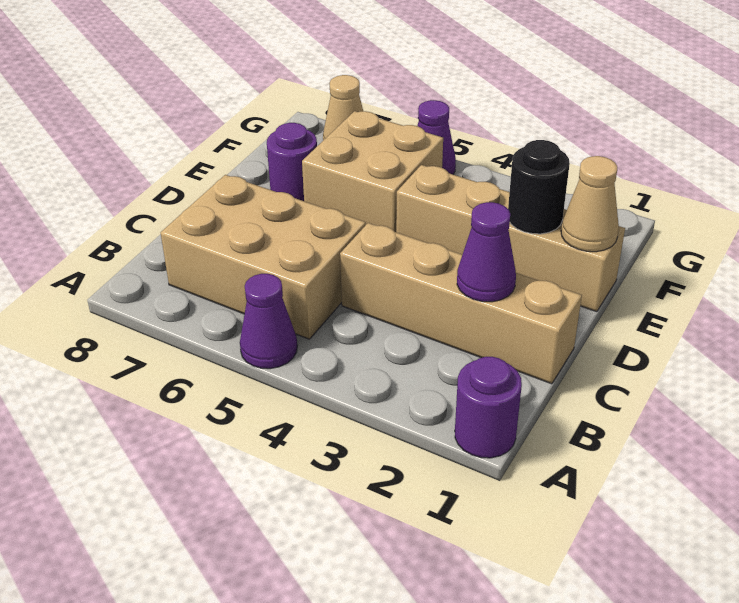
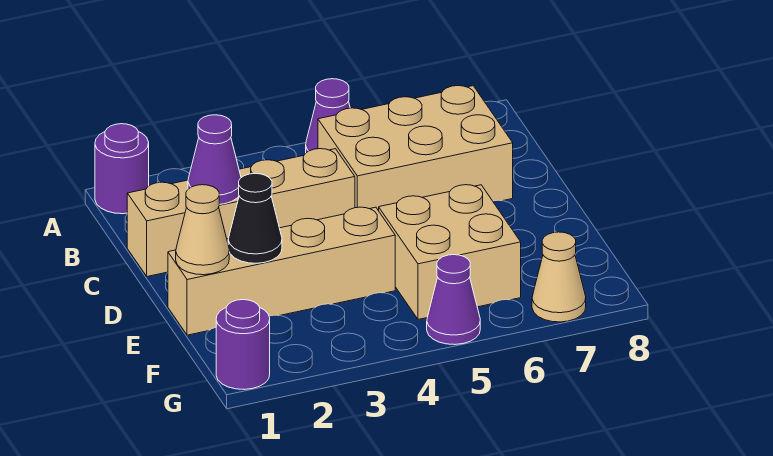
black 1x1 round brick [508,140,570,234] -> black 1x1 cone [228,174,282,263]
purple 1x1 round brick [267,123,317,201] -> purple 1x1 round brick moved to [216,300,270,390]

